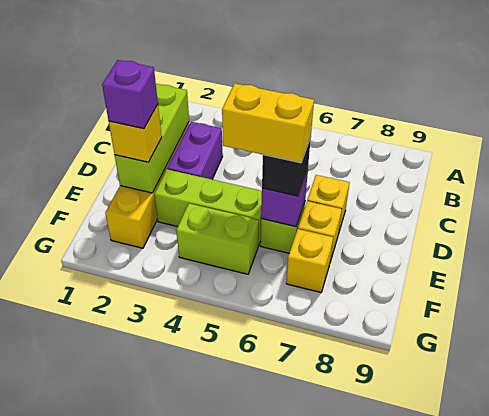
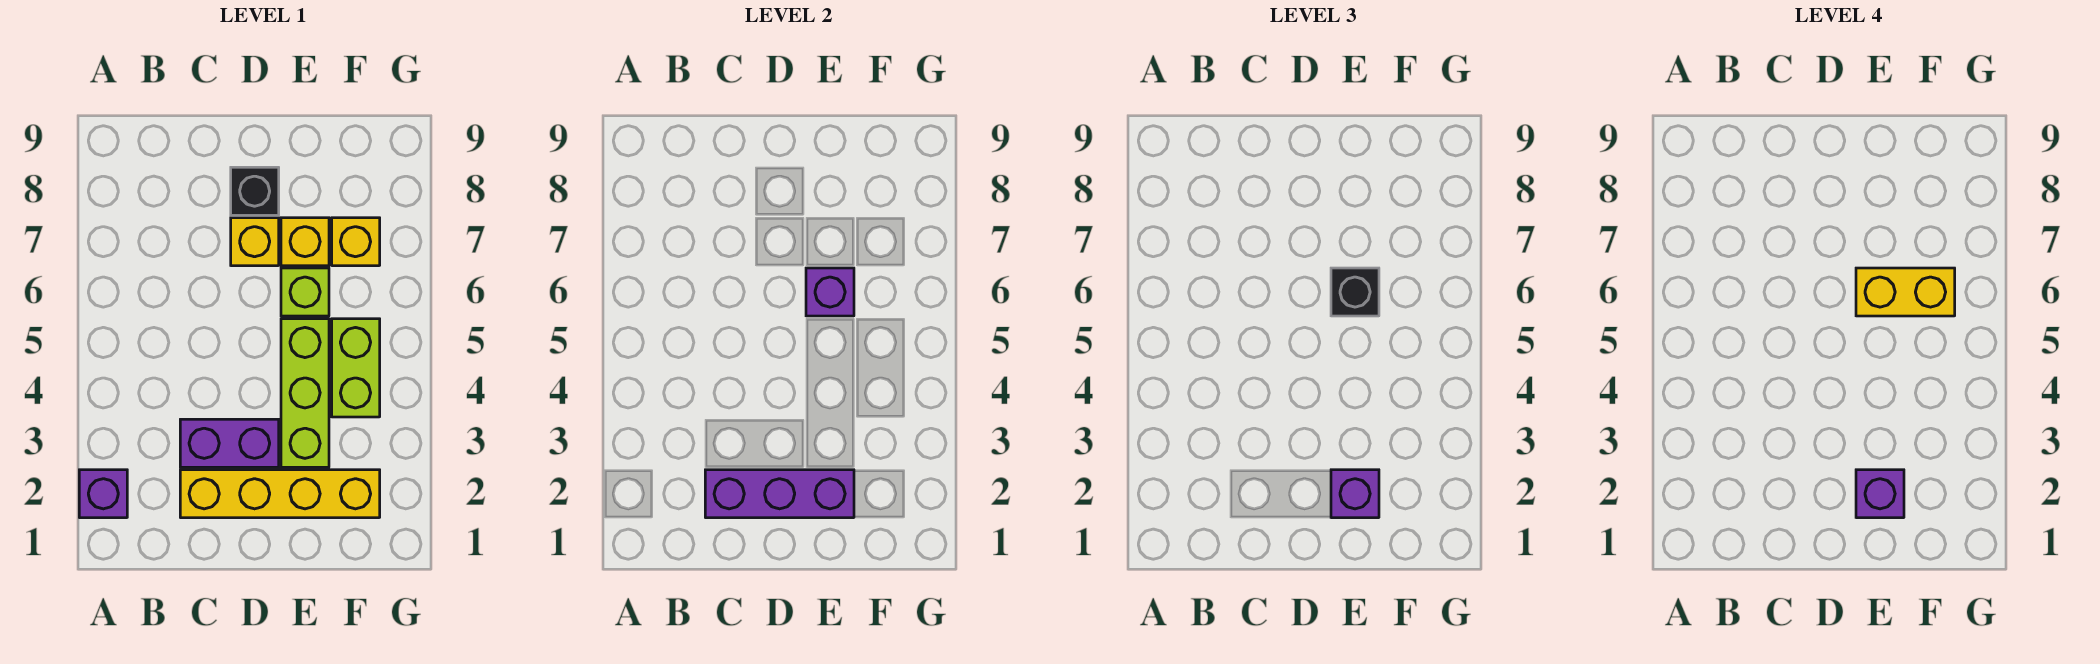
none -> purple 1x1 brick [79,470,127,518]
lime 1x3 brick [115,84,189,193] -> purple 1x3 brick [705,470,854,518]
none -> black 1x1 brick [231,167,279,215]
yellow 1x1 brick [109,105,162,162] -> purple 1x1 brick [1331,470,1379,518]
yellow 1x2 brick [222,83,314,163] -> yellow 1x2 brick turned to [1856,268,1955,316]

